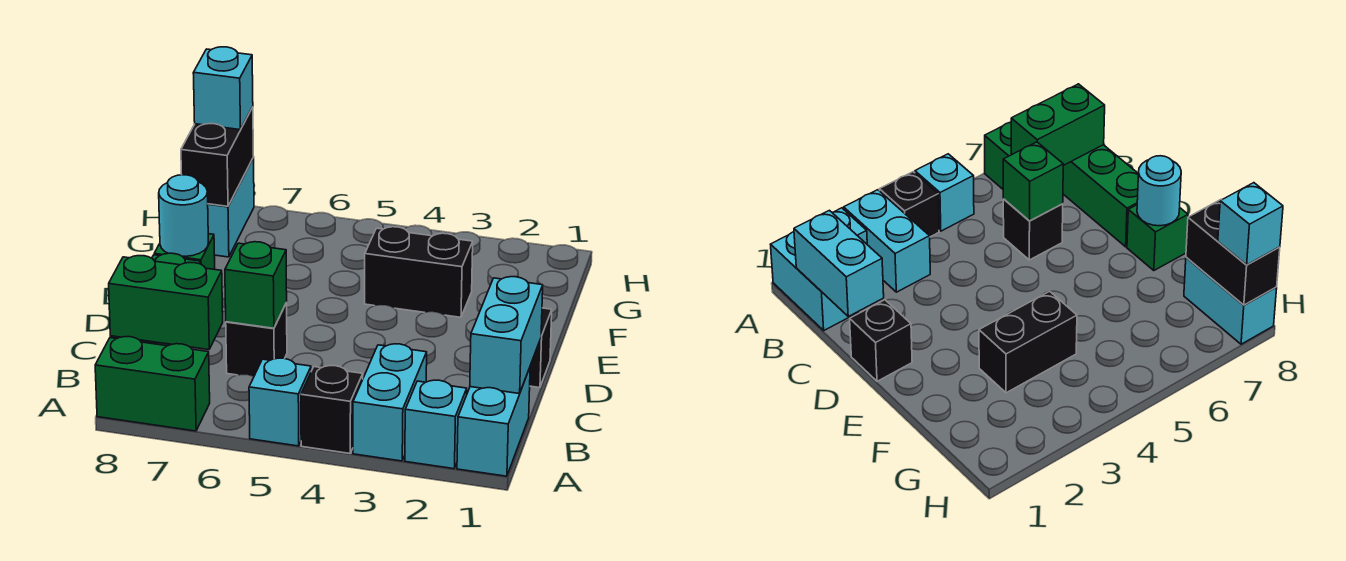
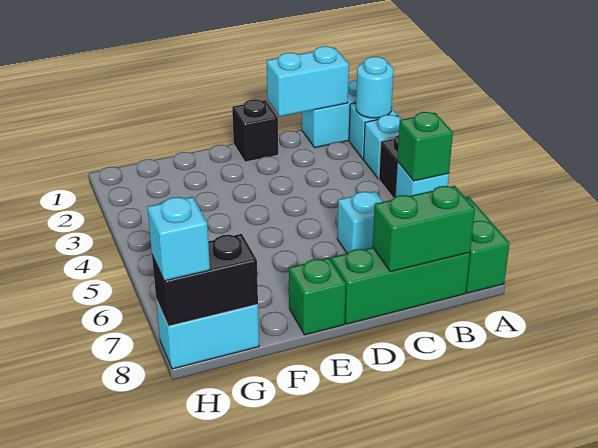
cyan 1x2 brick [353,344,427,461] -> cyan 1x1 brick [364,115,401,179]
green 1x2 brick [109,256,223,350] -> green 1x2 brick turned to [373,186,475,272]
black 1x1 brick [226,303,287,377] -> cyan 1x1 brick [337,191,383,253]
green 1x1 brick [225,242,287,328] -> green 1x1 brick moved to [397,112,453,181]
cyan 1x1 round brick [159,175,208,256] -> cyan 1x1 round brick moved to [356,57,394,118]
black 1x2 brick [365,227,473,317] -> none

